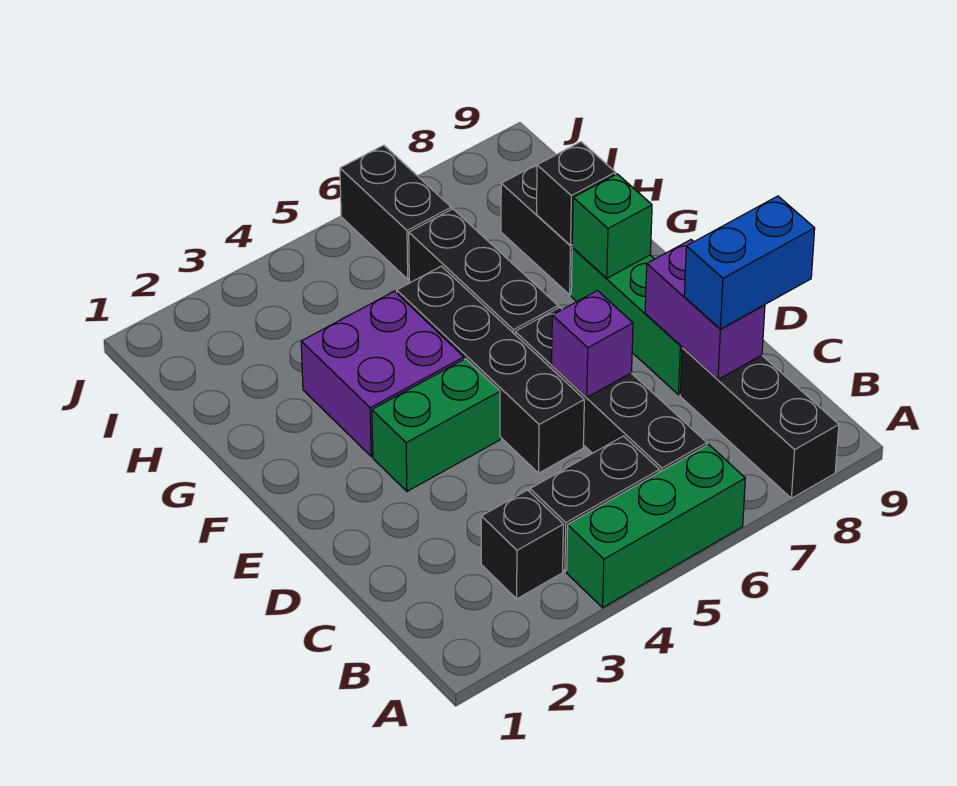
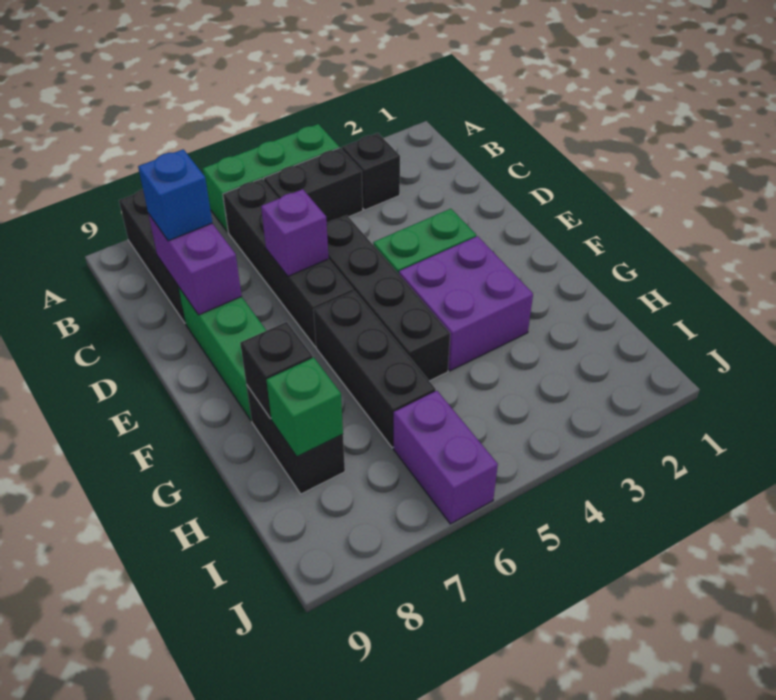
blue 1x2 brick [684,196,815,329] -> blue 1x1 brick [138,149,212,241]
green 1x1 brick [572,174,652,278] -> green 1x1 brick moved to [266,358,343,457]
black 1x2 brick [340,145,451,279] -> purple 1x2 brick [393,391,498,524]

